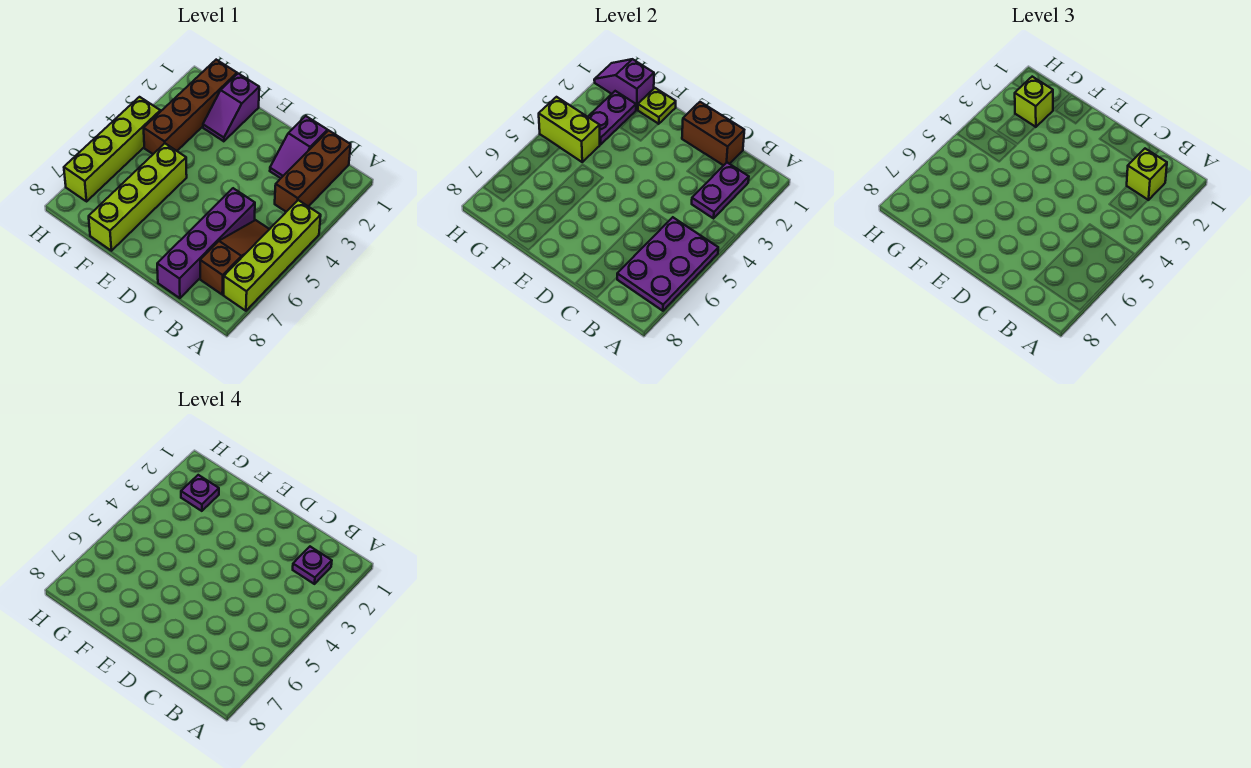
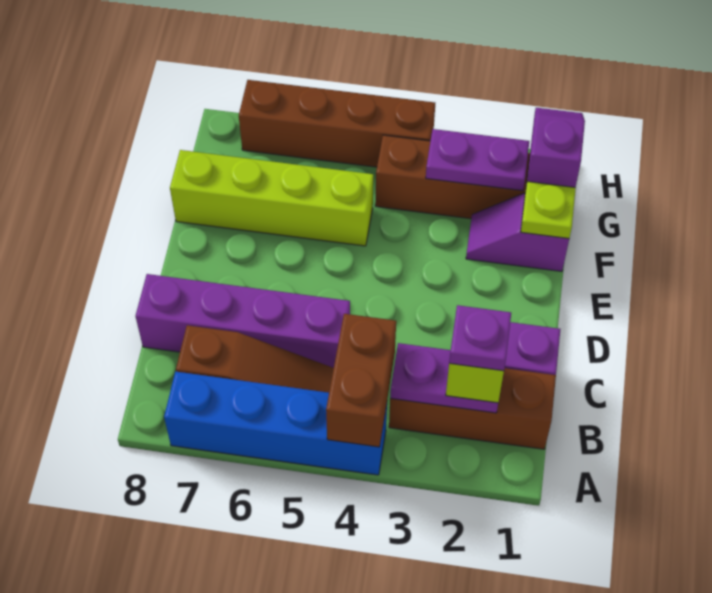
lime 1x4 brick [224,200,321,311] -> blue 1x4 brick [164,372,387,475]
purple 2x3 plate [617,217,718,311] -> none
brown 1x2 brick [682,102,744,165] -> brown 1x2 brick moved to [326,314,396,447]
lime 1x1 brick [1015,77,1053,127] -> none
purple 1x1 plate [181,475,219,511] -> none
lime 1x2 brick [539,97,600,162] -> none
lime 1x4 brick [64,97,160,201] -> brown 1x4 brick [239,80,435,167]

